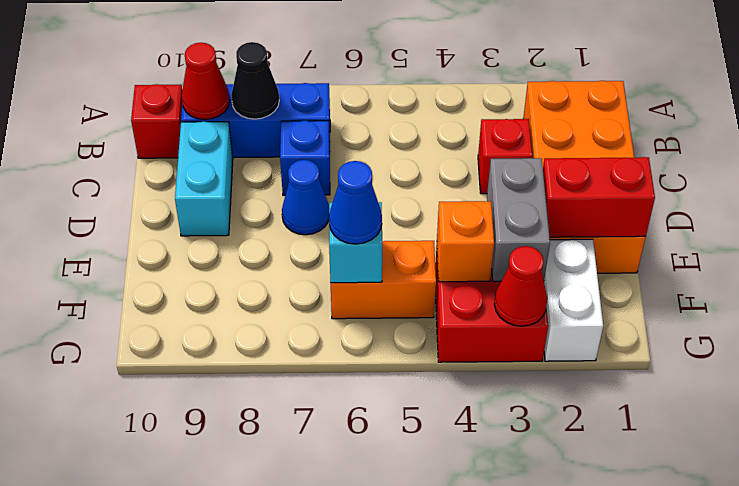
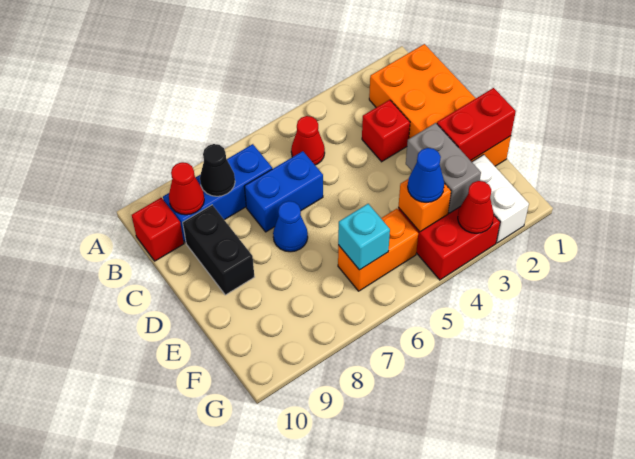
none -> red 1x1 cone [291,116,325,165]
blue 1x1 brick [280,121,330,195] -> blue 1x2 brick [244,151,323,232]
cyan 1x2 brick [175,122,233,236] -> black 1x2 brick [183,205,254,295]
blue 1x1 cone [329,161,382,244] -> blue 1x1 cone moved to [408,148,444,202]

